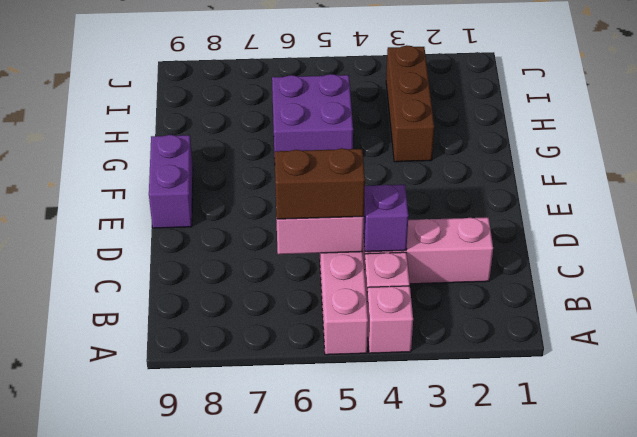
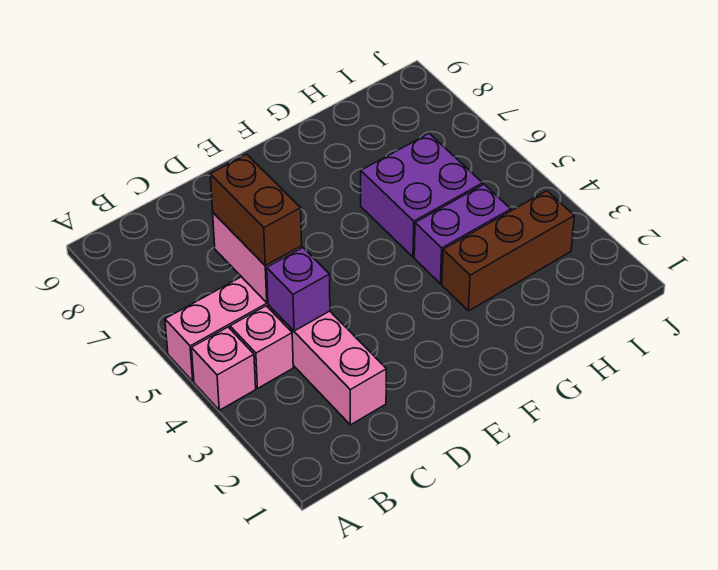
purple 1x2 brick [149,135,193,228] -> purple 1x2 brick moved to [414,184,511,284]

